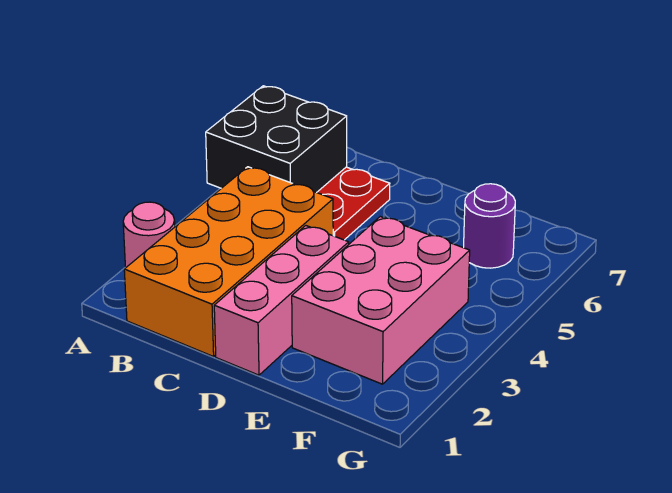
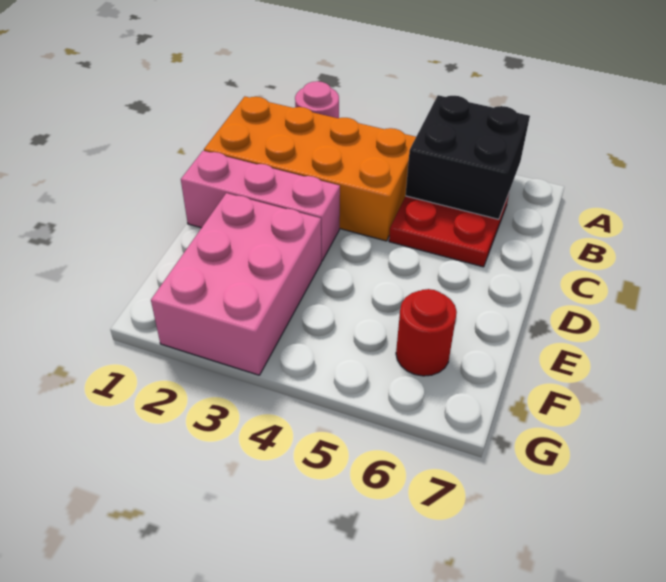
pink 2x3 brick [292,217,470,384] -> pink 2x3 brick turned to [151,193,321,375]
purple 1x1 round brick [464,184,515,268] -> red 1x1 round brick [396,289,457,376]

